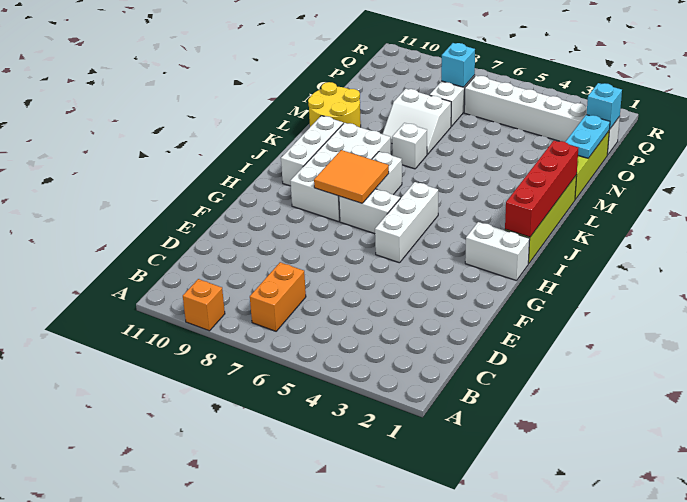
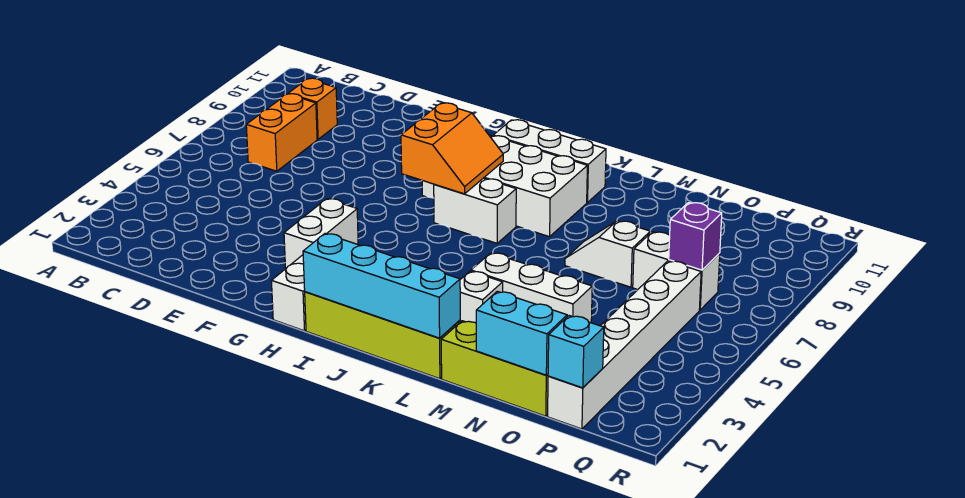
orange 1x1 brick [183,279,225,331] -> orange 1x1 brick moved to [288,78,337,139]
orange 1x2 brick [250,262,306,331] -> orange 1x2 brick turned to [246,94,317,171]
white 1x3 brick [375,182,438,263] -> white 1x3 brick moved to [471,253,592,323]
white 1x2 brick [339,189,400,234] -> white 1x2 brick moved to [284,199,358,268]
orange 2x2 tile [314,150,389,203] -> orange 2x2 slope [401,103,503,194]
red 1x4 brick [505,141,578,237] -> cyan 1x4 brick [303,234,460,338]
white 1x1 brick [392,123,427,169] -> white 1x1 brick moved to [460,271,503,323]
yellow 2x2 round brick [308,82,361,127] -> none
white 2x2 slope [383,89,451,154] -> white 1x2 slope [565,221,650,287]
cyan 1x2 plate [566,115,610,158] -> cyan 1x2 brick [476,291,567,375]
cyan 1x1 brick [441,43,475,87] -> purple 1x1 brick [669,203,722,270]

